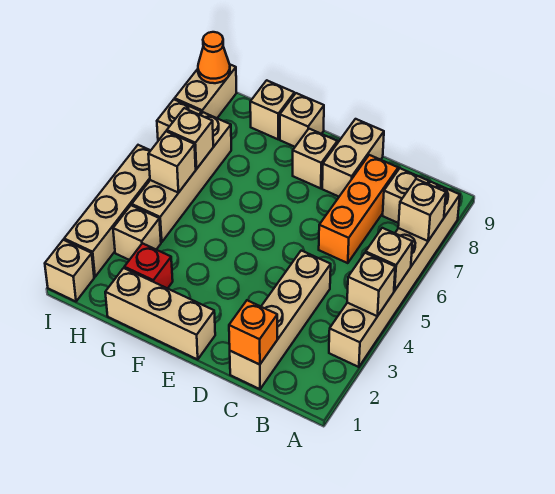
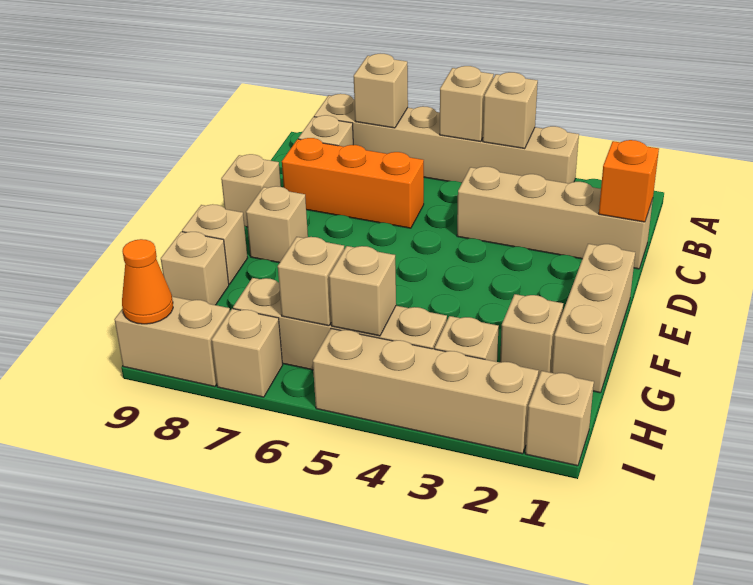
tan 1x2 brick [322,119,384,197] -> tan 1x1 brick [221,154,281,227]
red 1x1 brick [124,243,173,289] -> tan 1x1 brick [500,294,563,378]

